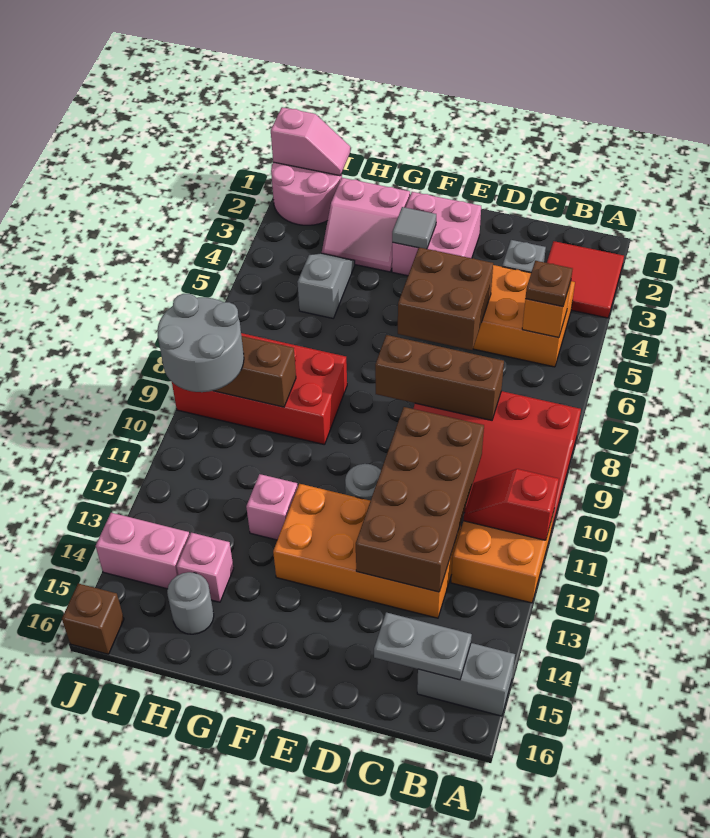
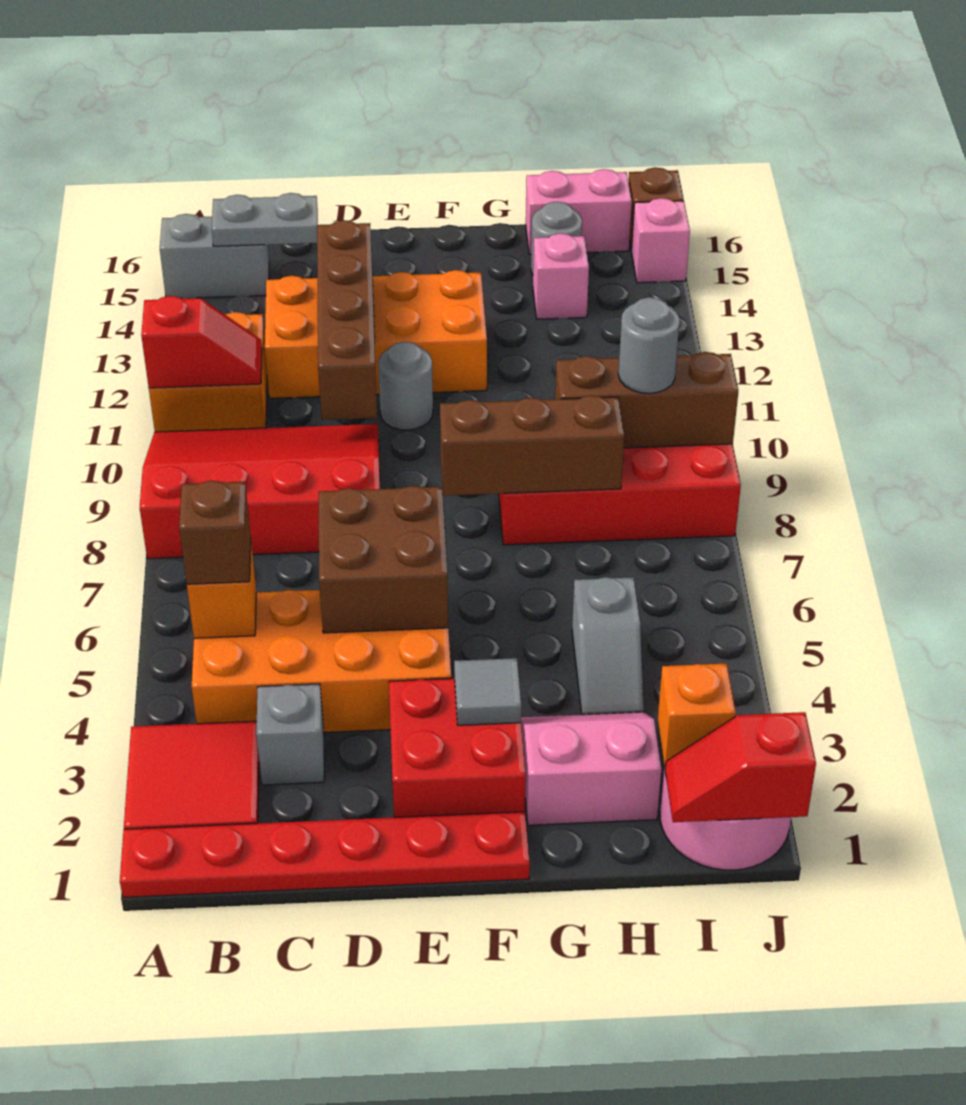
none -> red 1x6 plate [120,812,530,897]
brown 1x1 plate [525,261,572,307] -> brown 1x1 brick [179,481,251,584]
brown 1x3 brick [375,335,504,420] -> brown 1x3 brick moved to [440,395,624,496]
brown 2x4 brick [356,407,484,592] -> brown 1x4 brick [317,220,377,420]
pink 2x2 brick [392,192,481,276] -> red 2x2 brick [389,679,526,818]
pink 1x1 brick [246,474,298,540] -> pink 1x1 brick moved to [632,198,690,283]
pink 1x2 slope [271,107,350,176] -> red 1x2 slope [665,712,816,822]
none -> orange 1x1 brick [658,663,736,767]
grey 2x2 round brick [157,294,244,392] -> grey 1x1 round brick [618,297,680,393]
pink 1x2 brick [96,513,190,589] -> pink 1x2 brick moved to [526,169,632,254]

